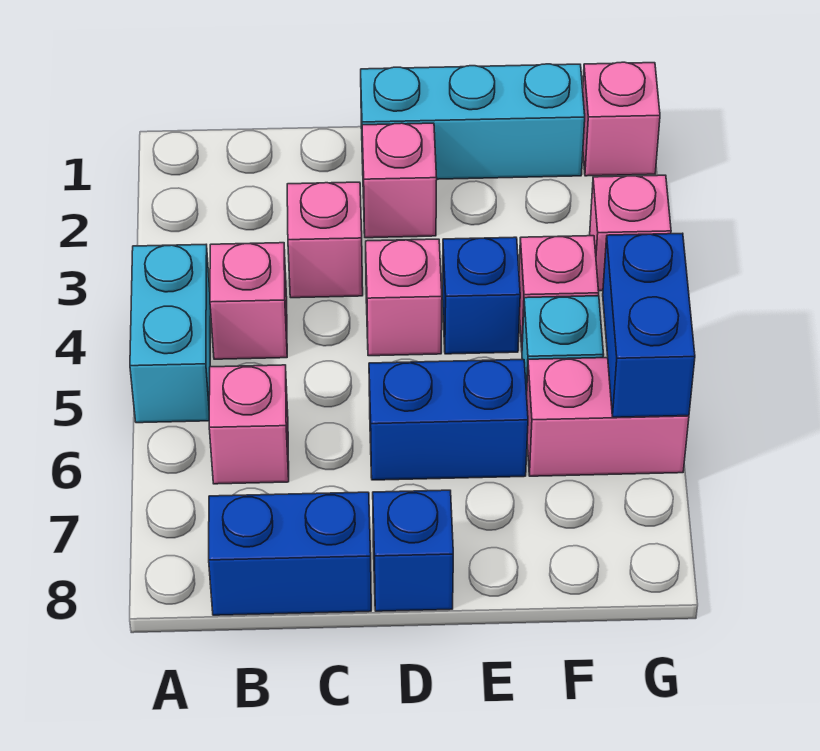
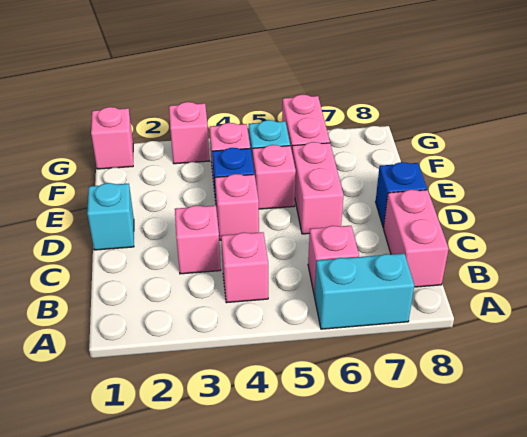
cyan 1x2 brick [130,245,211,423] -> cyan 1x2 brick moved to [314,254,414,329]
blue 1x2 brick [209,492,371,615] -> pink 1x2 brick [384,190,449,287]
cyan 1x3 brick [361,64,585,179] -> cyan 1x1 brick [87,183,134,250]
pink 1x1 brick [362,123,437,238] -> pink 1x1 brick moved to [252,145,296,209]
blue 1x2 brick [369,360,528,480] -> pink 1x2 brick [292,142,344,234]
blue 1x2 brick [603,233,695,417] -> none

